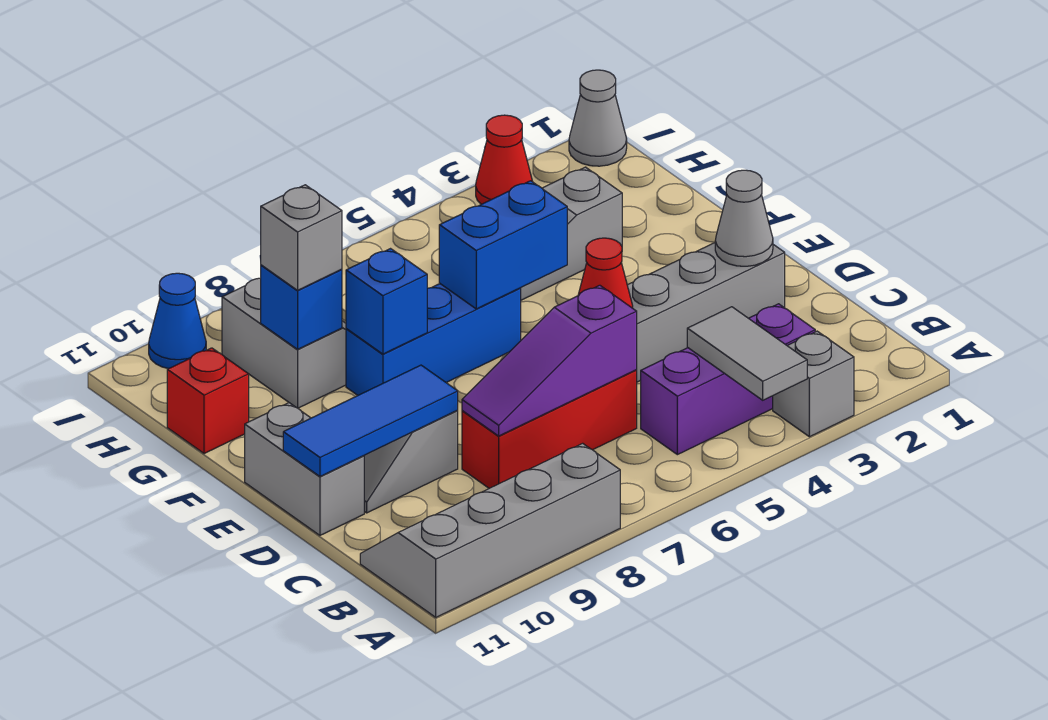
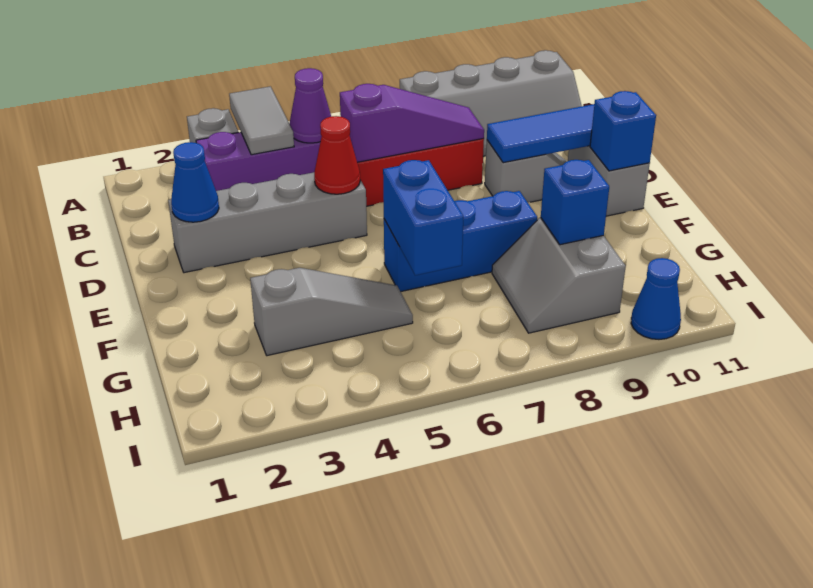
none -> purple 1x1 cone [289,68,331,143]
grey 1x1 cone [715,170,773,266] -> blue 1x1 cone [171,142,219,222]
blue 1x2 brick [439,181,567,309] -> blue 1x2 brick turned to [383,160,463,275]
blue 1x1 brick [346,249,427,354] -> blue 1x1 brick moved to [590,91,656,171]
grey 1x1 brick [261,185,342,290] -> none
red 1x1 brick [167,348,249,454] -> none
grey 1x1 cone [569,70,627,166] -> none
red 1x1 cone [476,115,533,204] -> none

